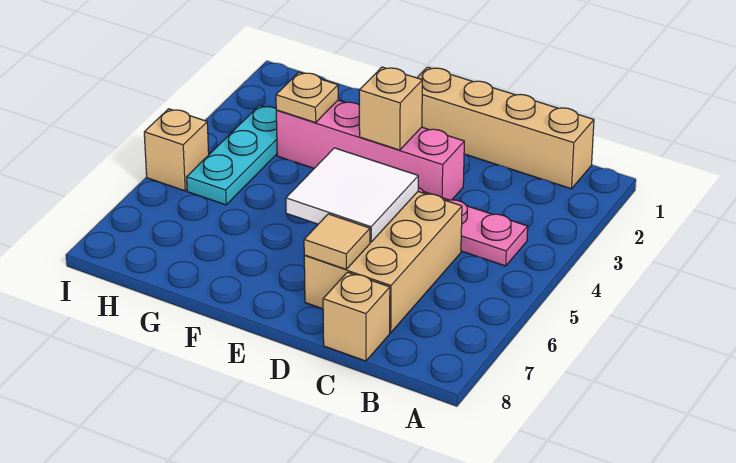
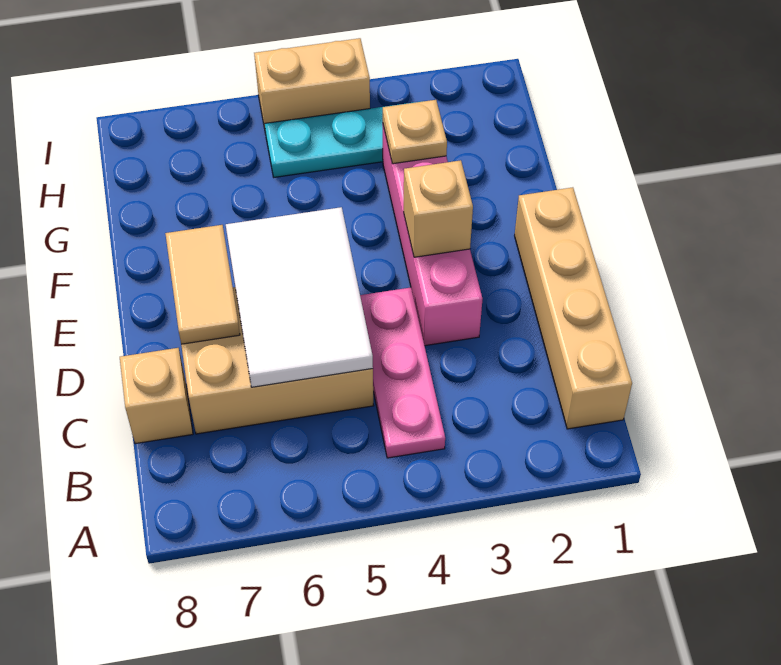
white 2x2 tile [286,148,418,242] -> white 2x3 tile [226,207,373,387]
tan 1x1 tile [304,214,370,269] -> tan 1x2 tile [165,225,240,344]
tan 1x1 brick [144,109,209,191] -> tan 1x2 brick [254,38,370,133]

